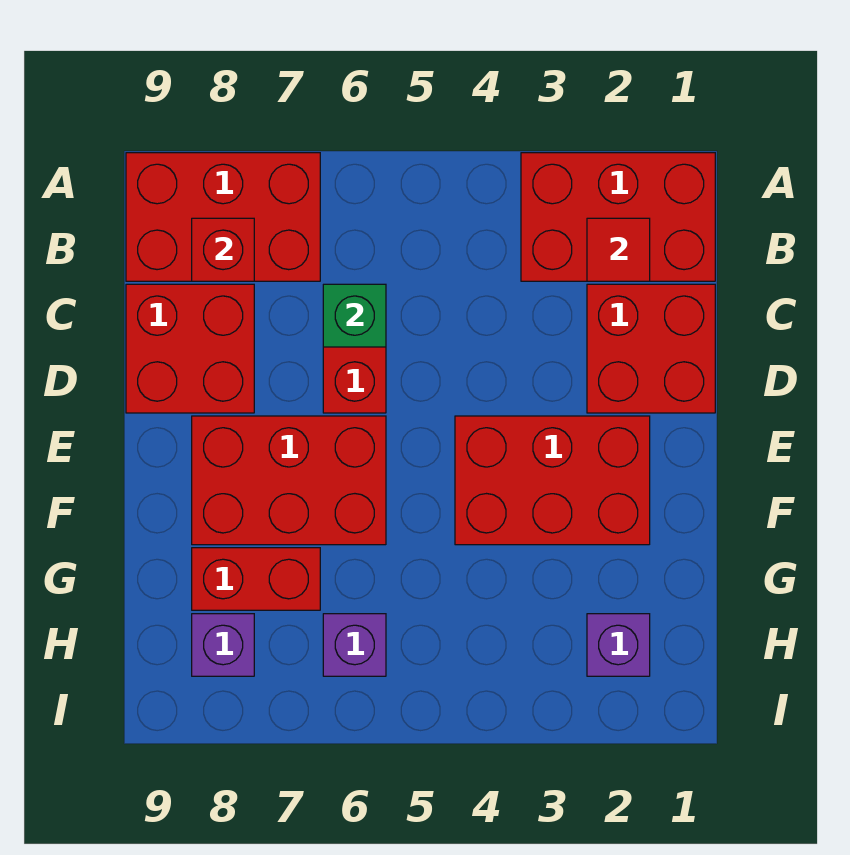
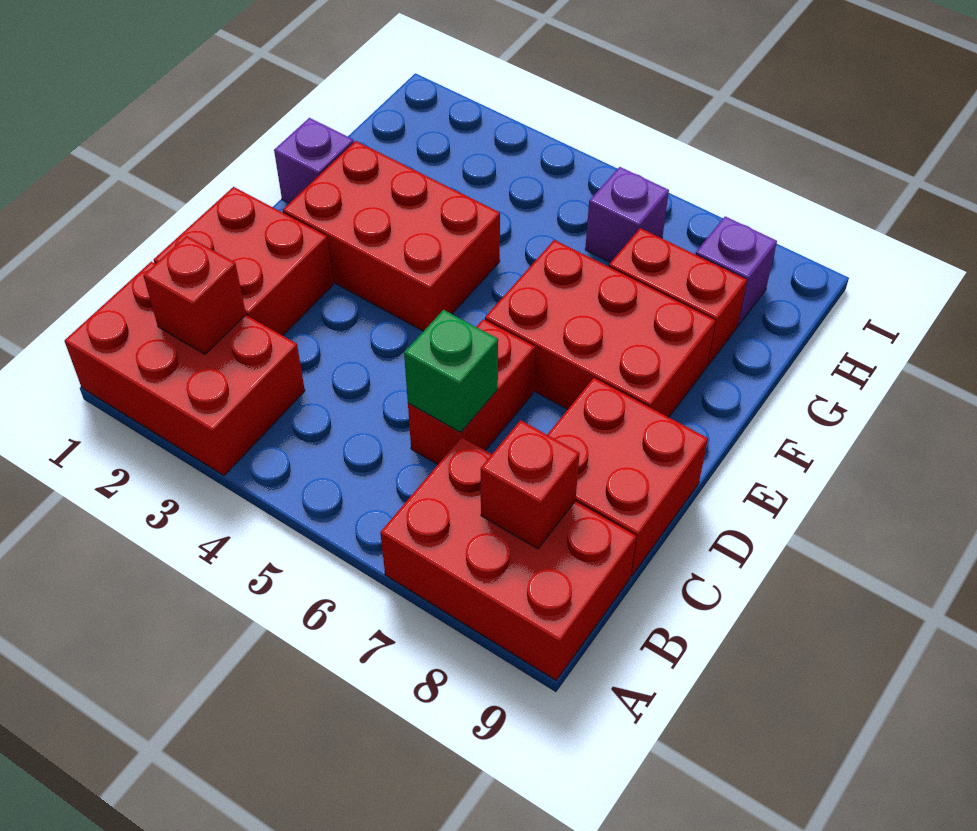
red 1x1 tile [587,218,650,281] -> red 1x1 brick [143,236,246,354]
purple 1x1 brick [587,614,650,676] -> purple 1x1 brick moved to [274,118,354,203]

